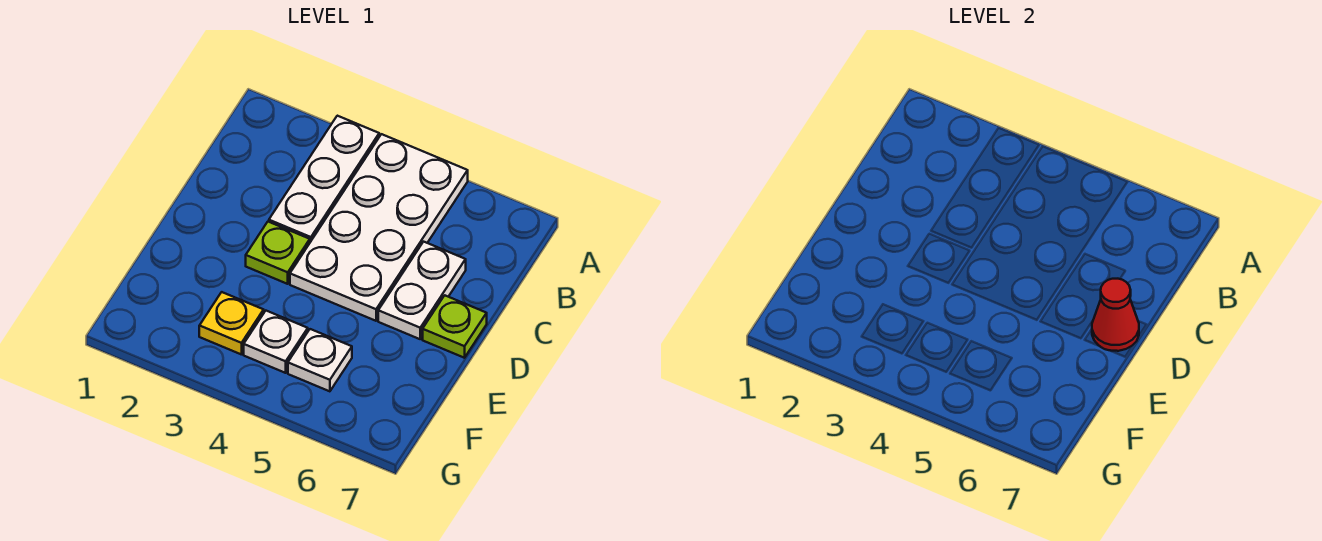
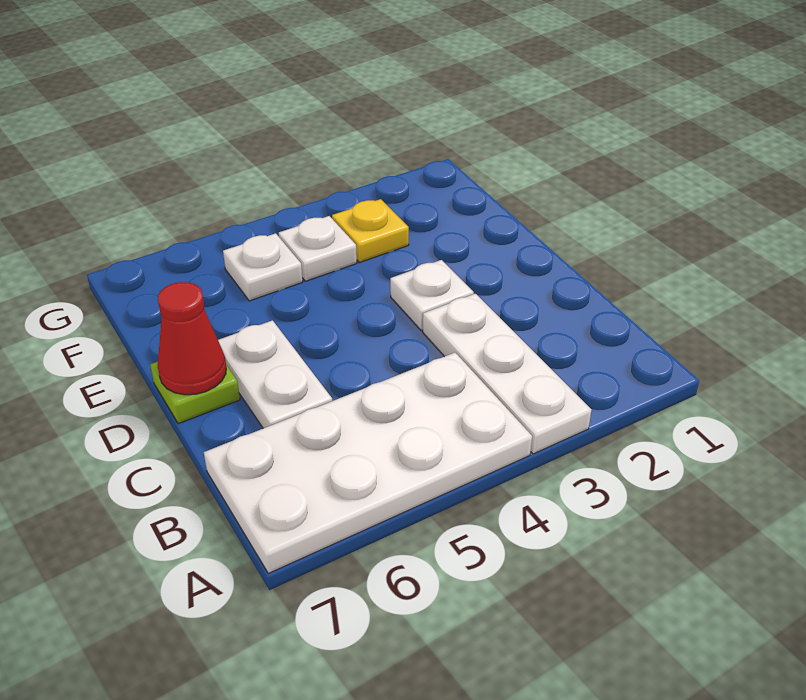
white 2x4 plate [290,134,468,321] -> white 2x4 plate turned to [204,353,532,573]
lime 1x1 plate [246,222,310,284] -> white 1x1 plate [390,260,474,331]

